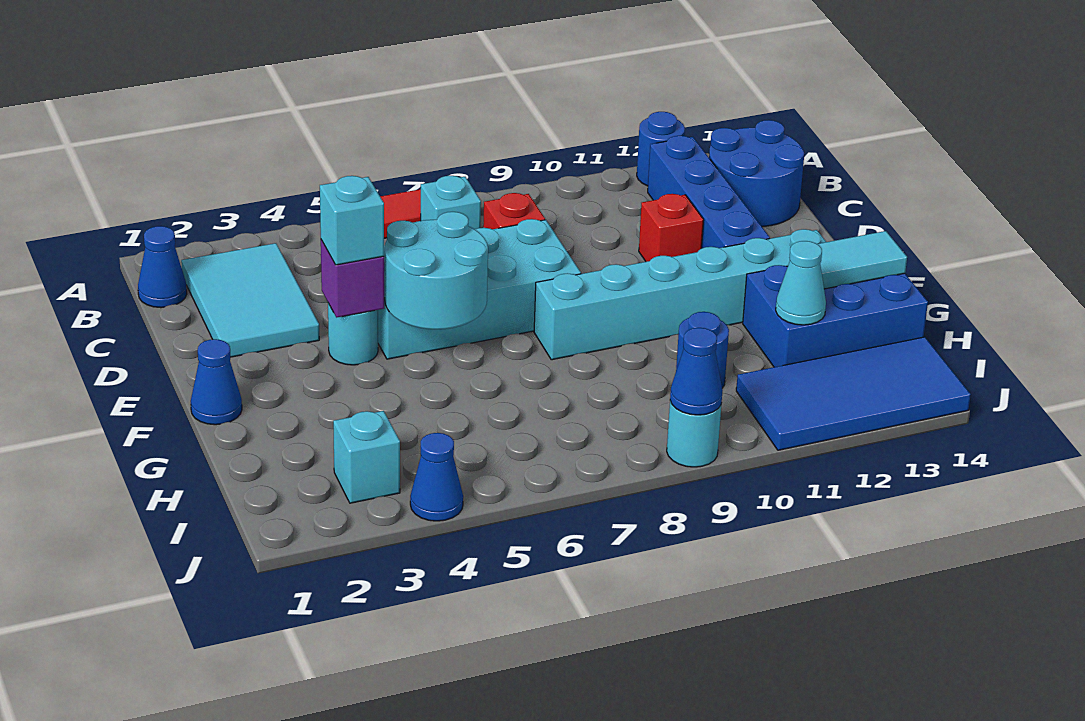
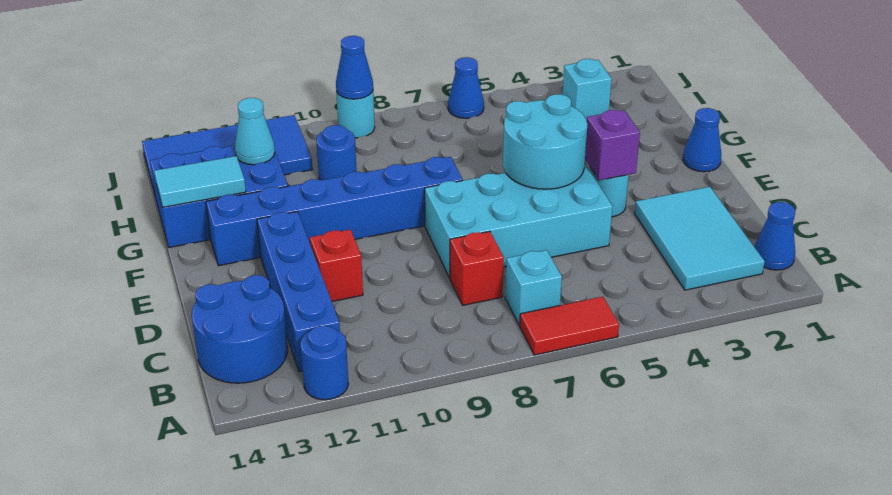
cyan 1x1 brick [320,176,384,265] -> none
cyan 1x6 brick [534,229,826,360] -> blue 1x6 brick [206,157,463,266]
blue 1x1 cone [410,433,463,521] -> blue 1x1 cone moved to [448,57,484,118]

